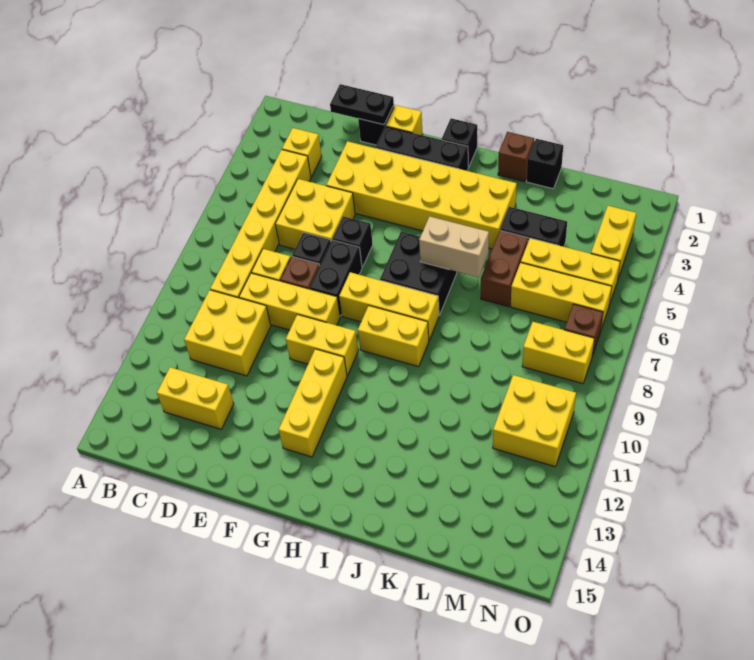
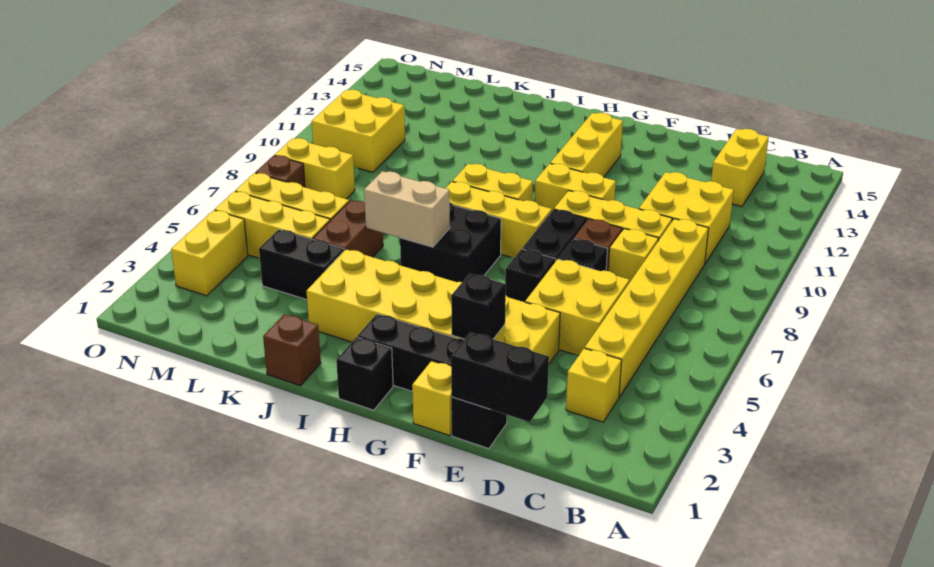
yellow 1x2 brick [157,367,234,429] -> yellow 1x2 brick turned to [711,129,769,207]
black 1x2 plate [330,84,394,125] -> black 1x2 brick [451,332,549,422]
black 1x1 brick [526,139,563,189] -> black 1x1 brick moved to [451,274,506,339]

